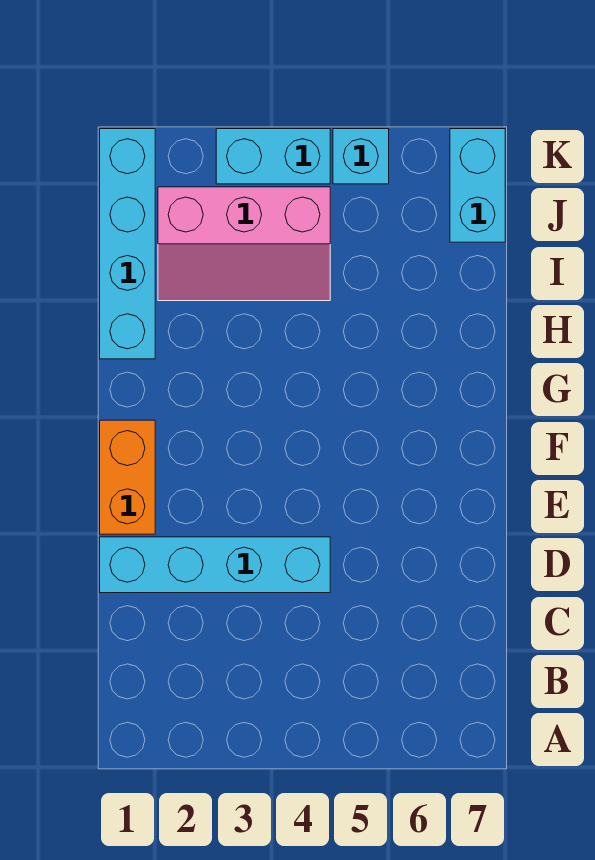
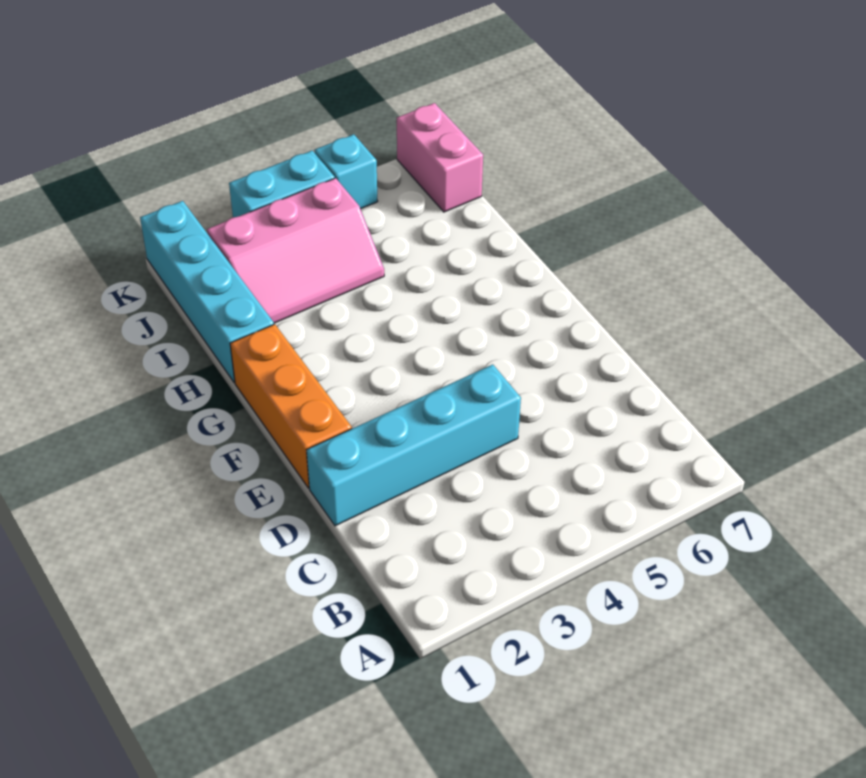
orange 1x2 brick [100,420,155,534] -> orange 1x3 brick [230,324,352,488]
cyan 1x2 brick [450,129,505,242] -> pink 1x2 brick [397,103,483,212]

